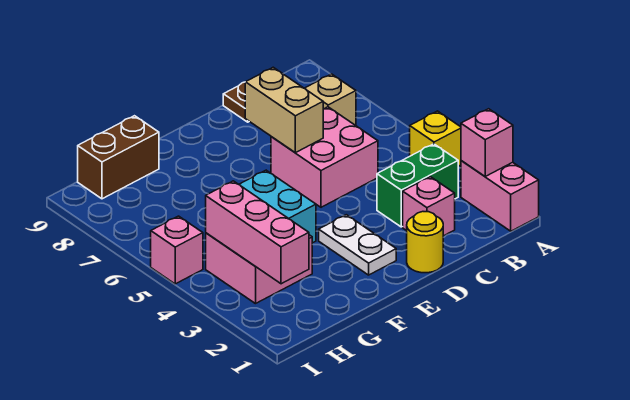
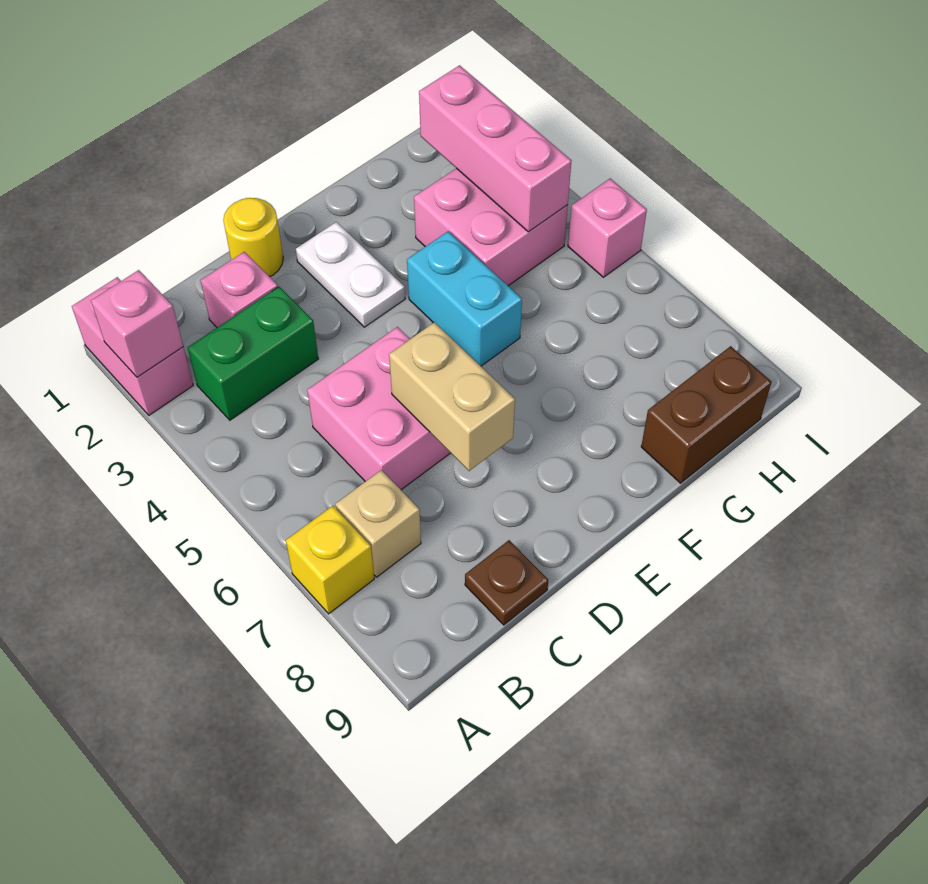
yellow 1x1 brick [410,111,461,166] -> yellow 1x1 brick moved to [286,506,374,614]

